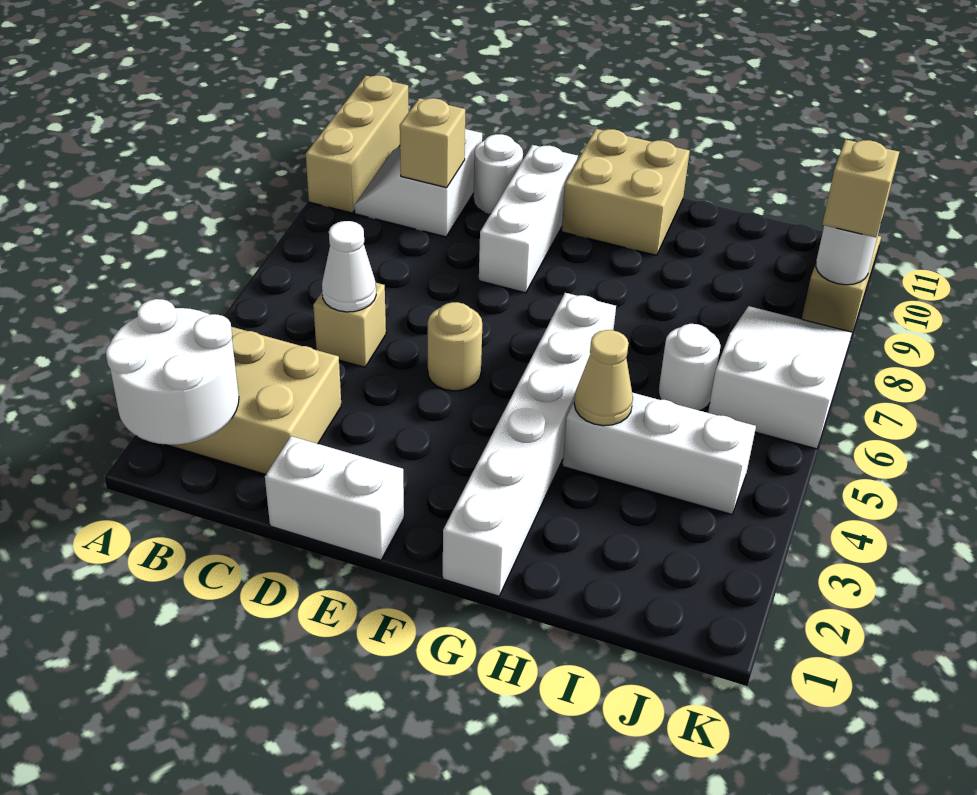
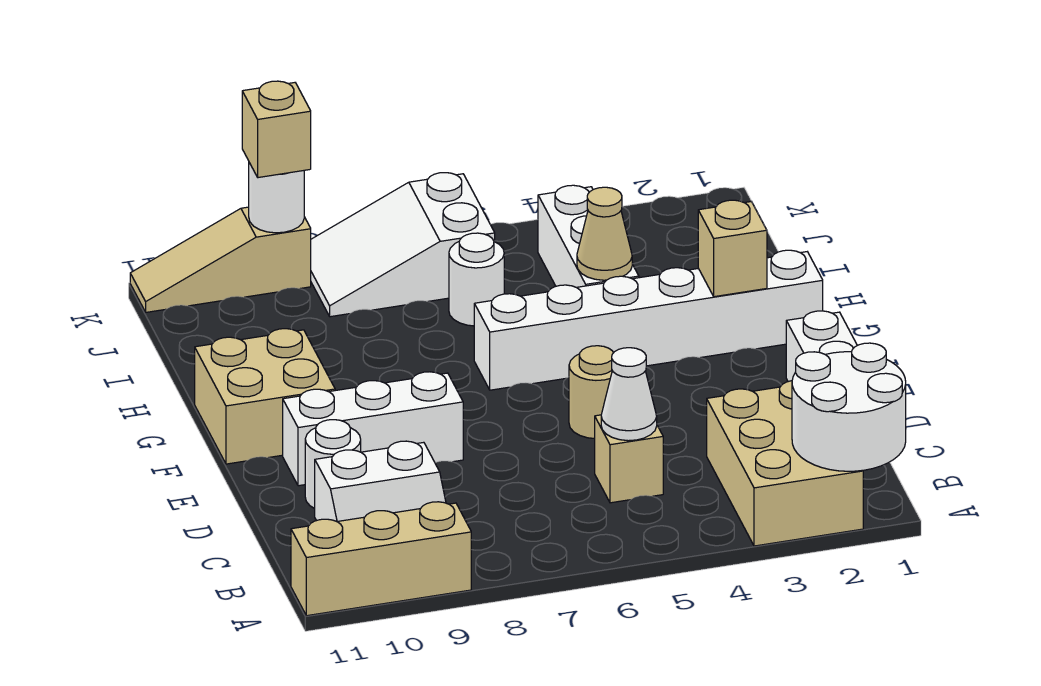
tan 1x1 brick [400,98,465,188] -> tan 1x1 brick moved to [698,200,767,297]

